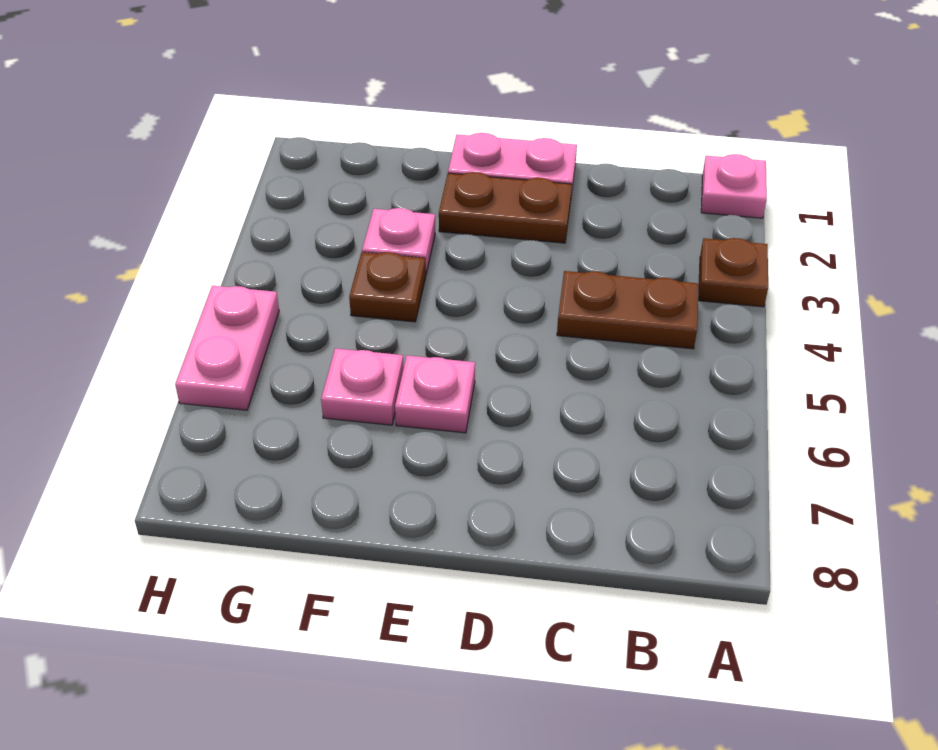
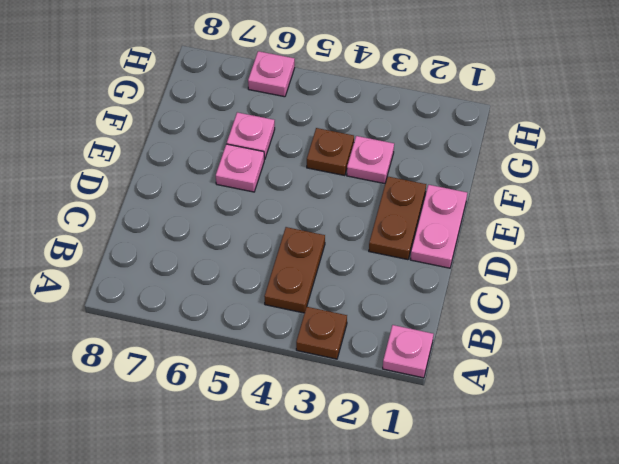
pink 1x2 plate [175,286,279,410] -> pink 1x1 plate [248,51,295,97]

